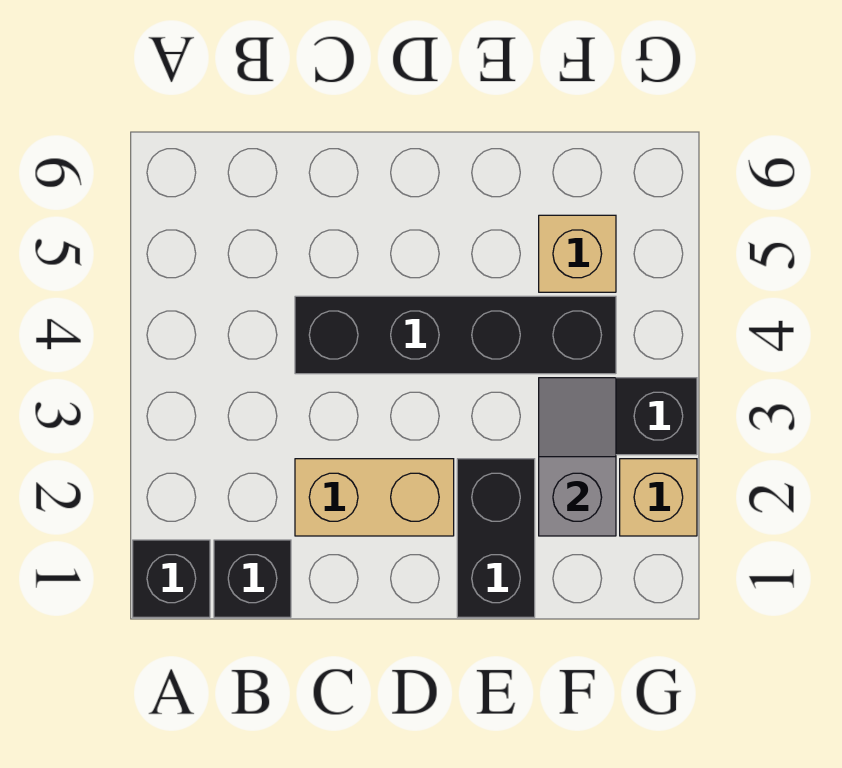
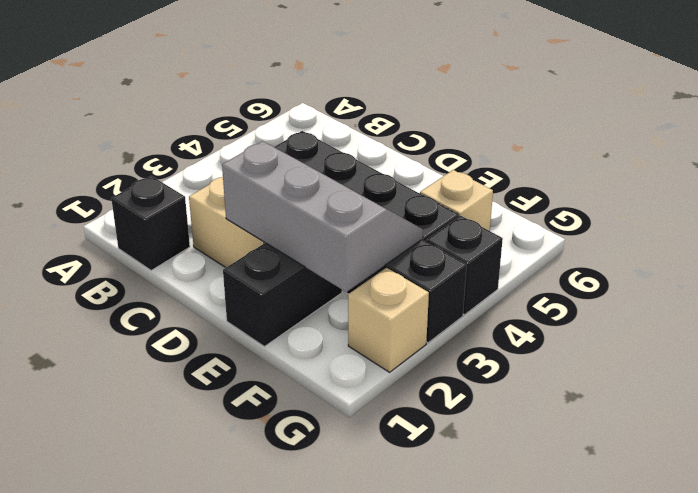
black 1x1 brick [133,540,210,617] -> black 1x1 brick moved to [426,216,503,315]
grey 1x2 slope [539,378,616,536] -> grey 2x3 slope [222,141,423,292]

